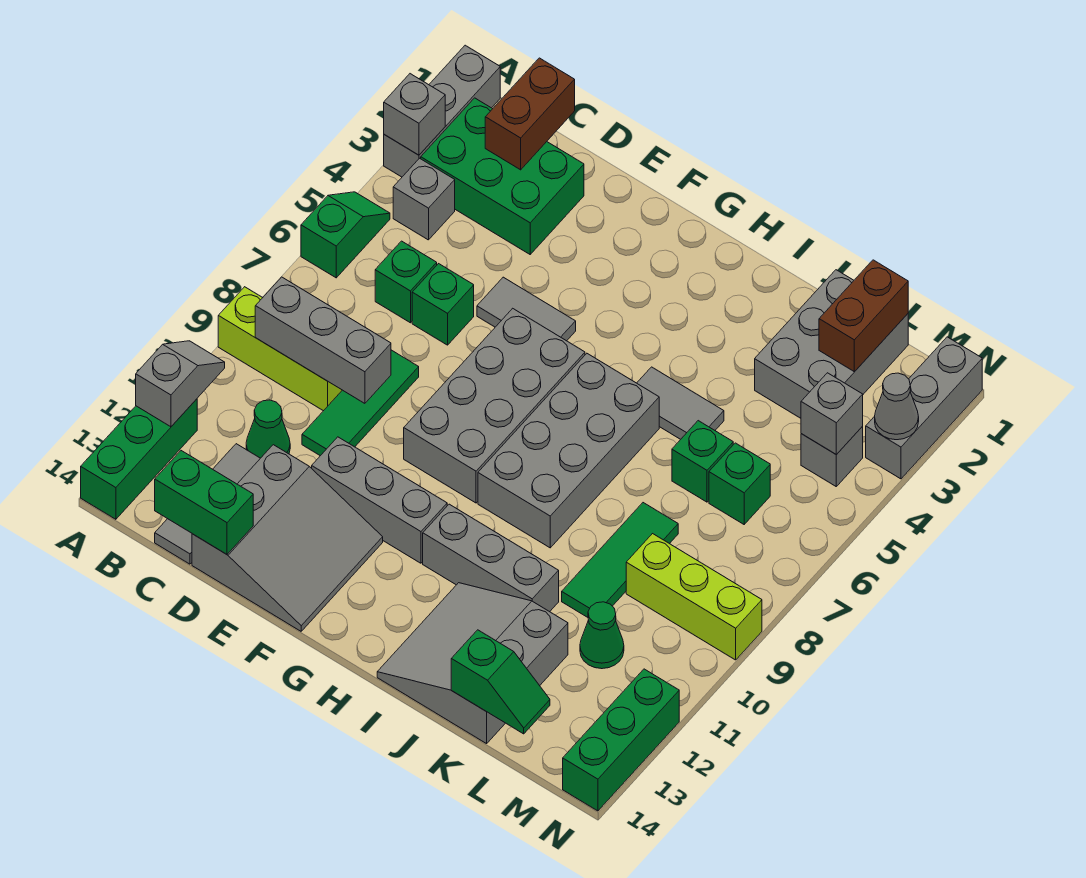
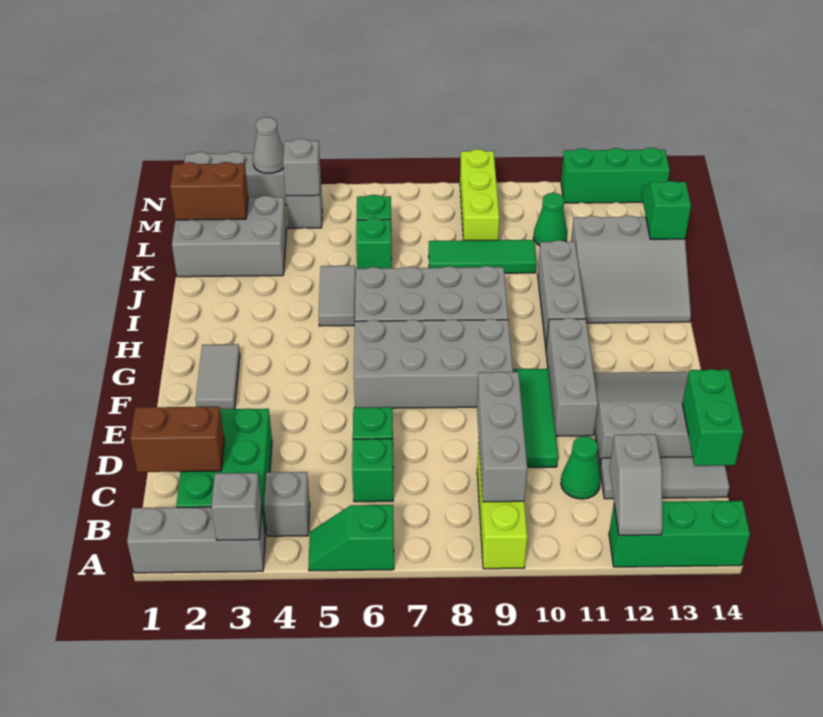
grey 1x2 slope [136,341,225,427] -> grey 1x2 slope turned to [609,434,663,535]
green 1x3 tile [302,350,419,456] -> green 1x3 tile turned to [513,369,558,467]
grey 1x2 tile [477,277,576,341] -> grey 1x2 tile moved to [196,344,240,409]

